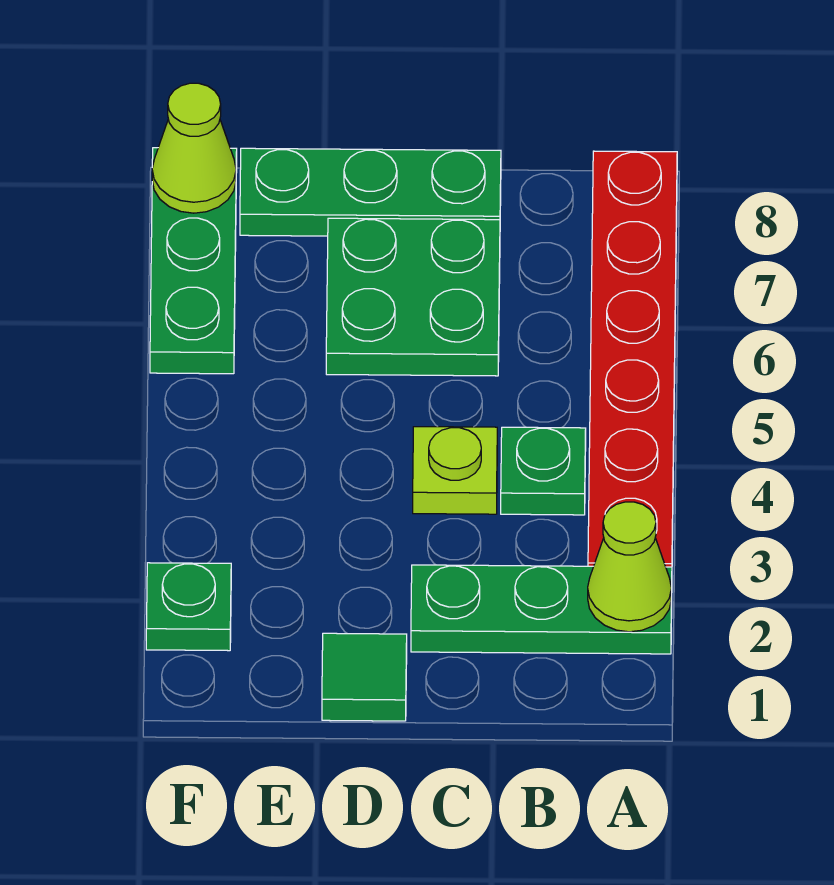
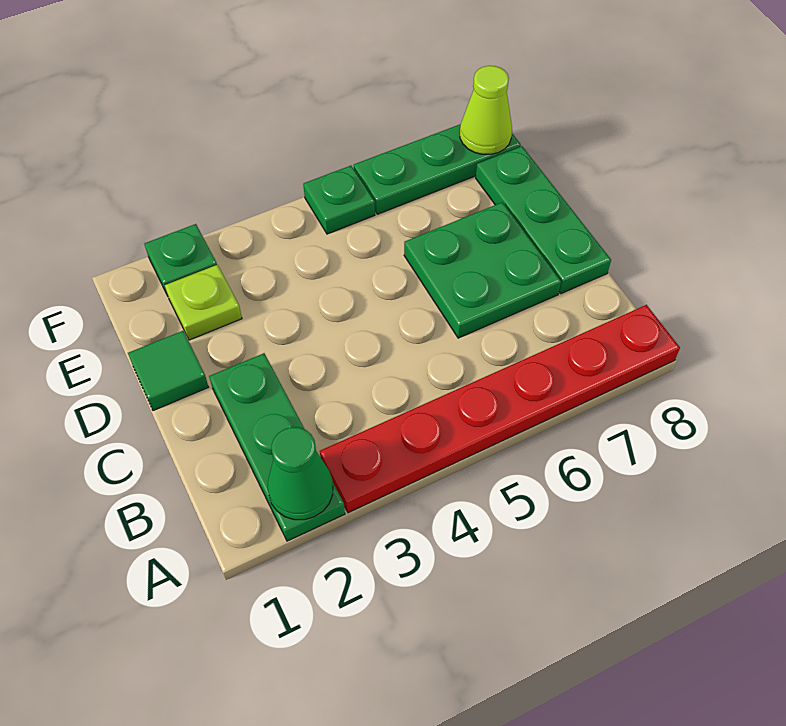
lime 1x1 cone [588,502,671,632] -> green 1x1 cone [268,427,333,520]
green 1x1 plate [501,427,586,515] -> green 1x1 plate moved to [303,166,375,234]
lime 1x1 plate [413,427,497,514] -> lime 1x1 plate moved to [165,265,242,340]

